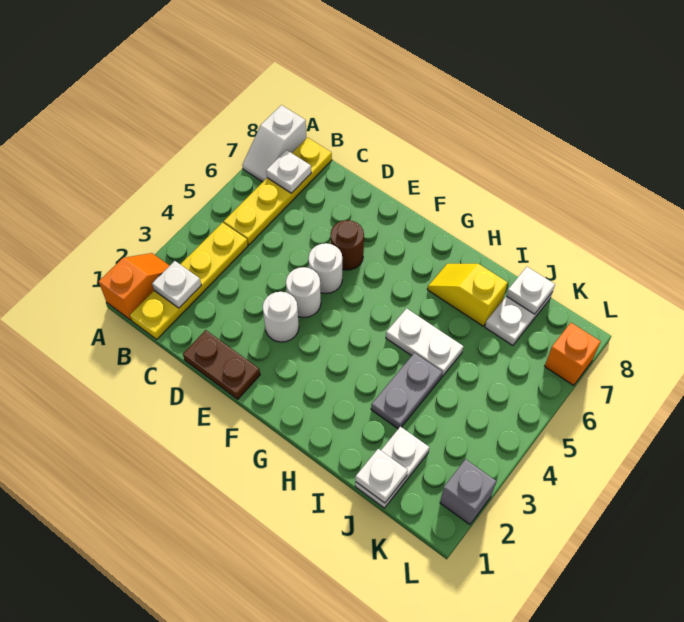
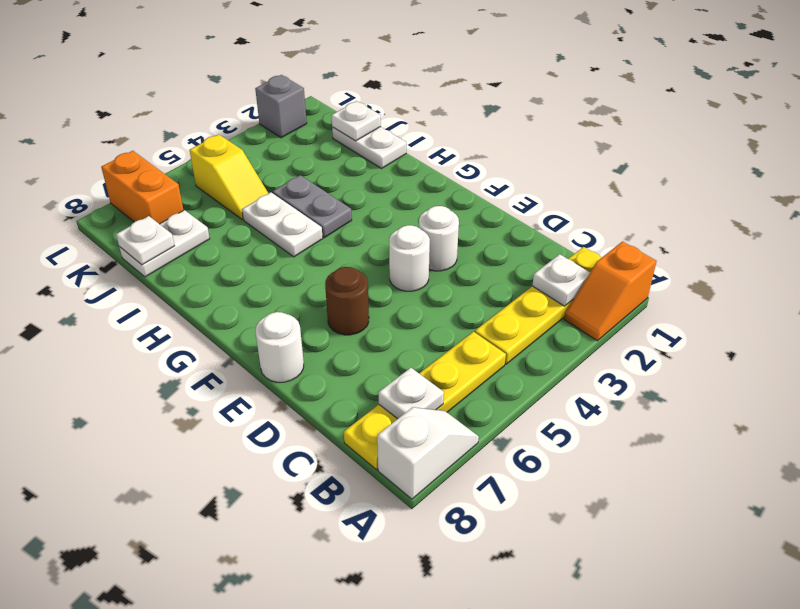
brown 1x2 plate [183,330,260,399] -> none
white 1x1 round brick [309,243,342,294] -> white 1x1 round brick moved to [255,312,304,382]
yellow 1x2 slope [427,264,508,326] -> yellow 1x2 slope moved to [190,134,268,220]
grey 1x2 plate [371,353,442,429] -> grey 1x2 plate turned to [273,175,352,238]
white 1x2 plate [355,427,429,508] -> white 1x2 plate turned to [332,127,406,168]
orange 1x1 brick [545,323,601,386] -> orange 1x2 brick [101,151,183,224]

